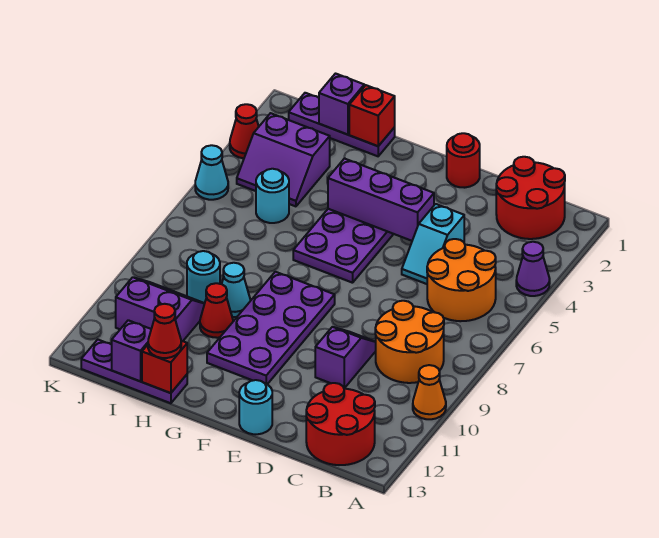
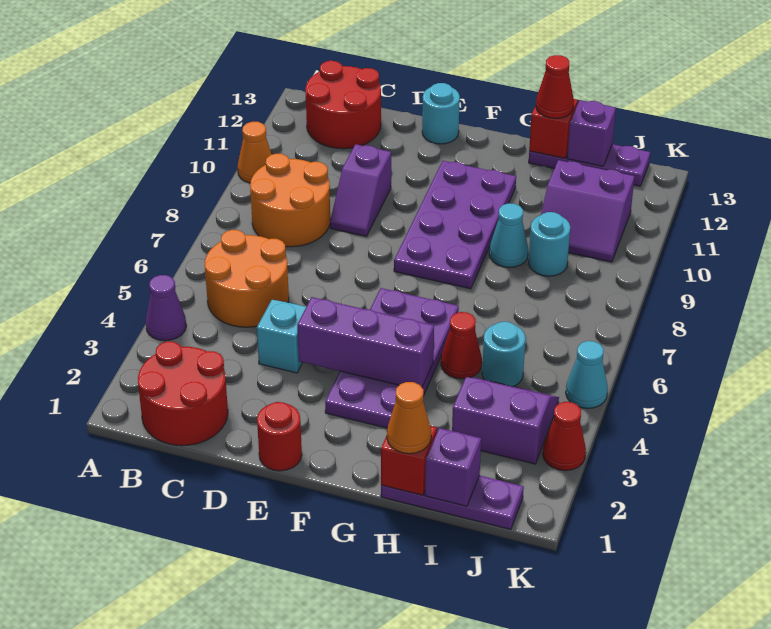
none -> orange 1x1 cone [387,382,431,454]
red 1x1 cone [200,283,233,338] -> red 1x1 cone moved to [441,312,482,379]

